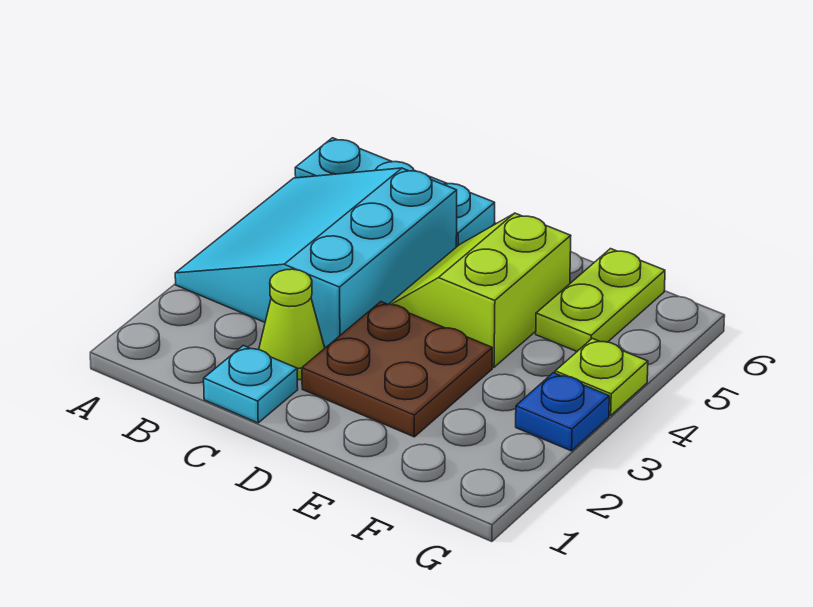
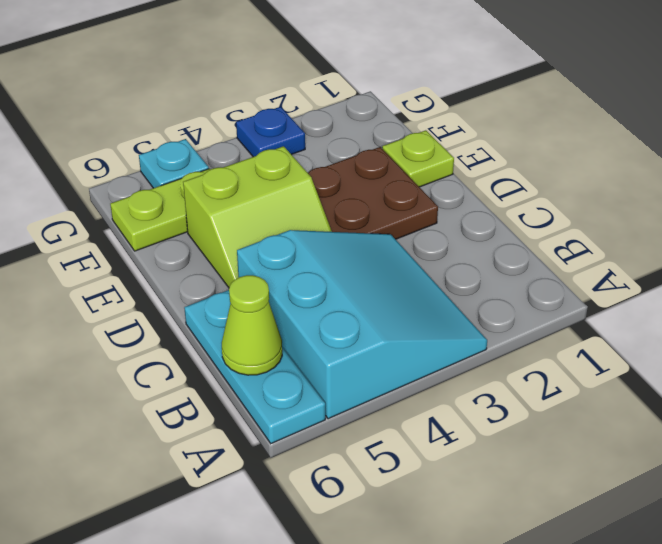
cyan 3x3 slope [175,168,457,348] -> cyan 3x3 slope turned to [237,230,487,419]
cyan 1x1 plate [204,345,298,423] -> cyan 1x1 plate moved to [139,139,209,188]
lime 1x1 cone [259,269,325,380] -> lime 1x1 cone moved to [222,275,282,375]
lime 1x1 plate [555,338,648,416] -> lime 1x1 plate moved to [382,130,454,187]

